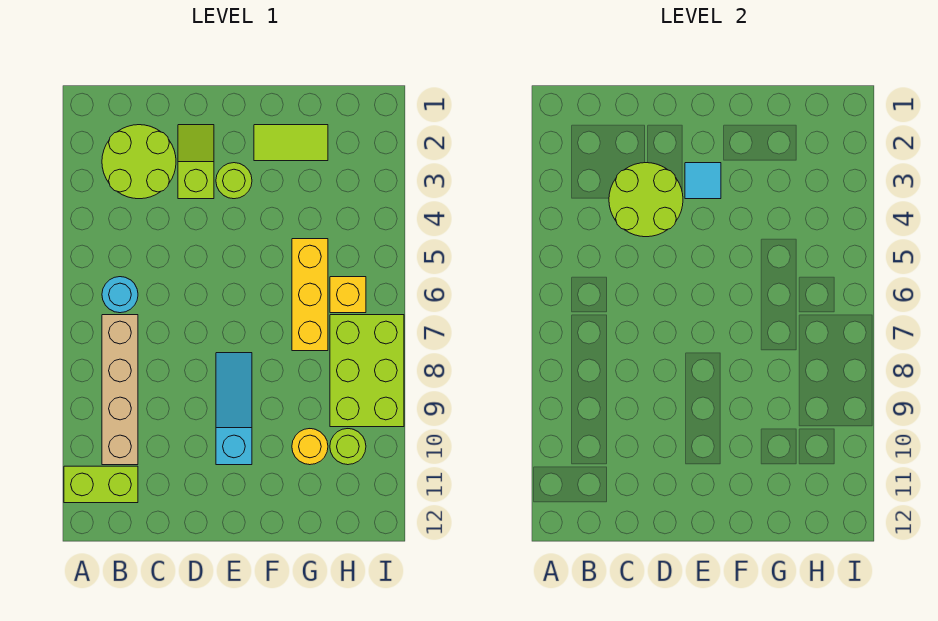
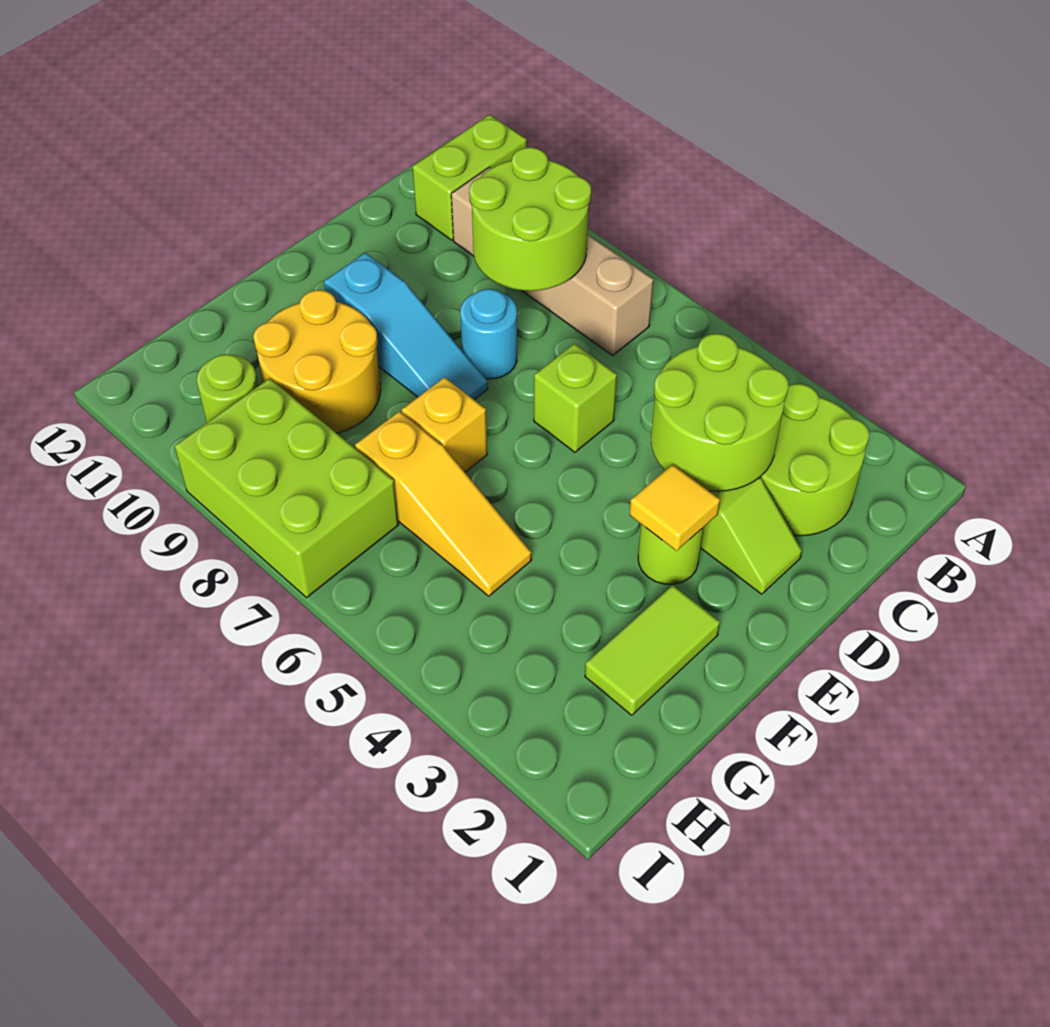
cyan 1x1 round brick [102,277,138,313] -> cyan 1x1 round brick moved to [460,289,517,379]
none -> lime 2x2 round brick [469,147,591,291]
none -> lime 1x1 brick [534,344,617,452]
cyan 1x1 tile [685,163,721,199] -> yellow 1x1 tile [629,464,720,551]
yellow 1x3 brick [292,239,328,351] -> yellow 1x3 slope [355,411,532,596]
yellow 1x1 round brick [292,429,328,465] -> yellow 2x2 round brick [253,290,381,433]
yellow 1x1 brick [330,277,366,313] -> yellow 1x1 brick moved to [402,377,487,472]

